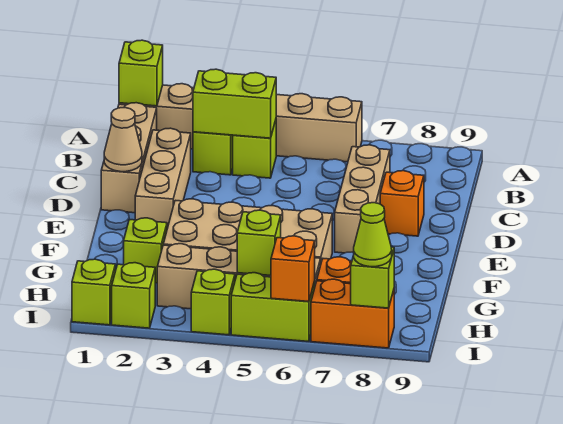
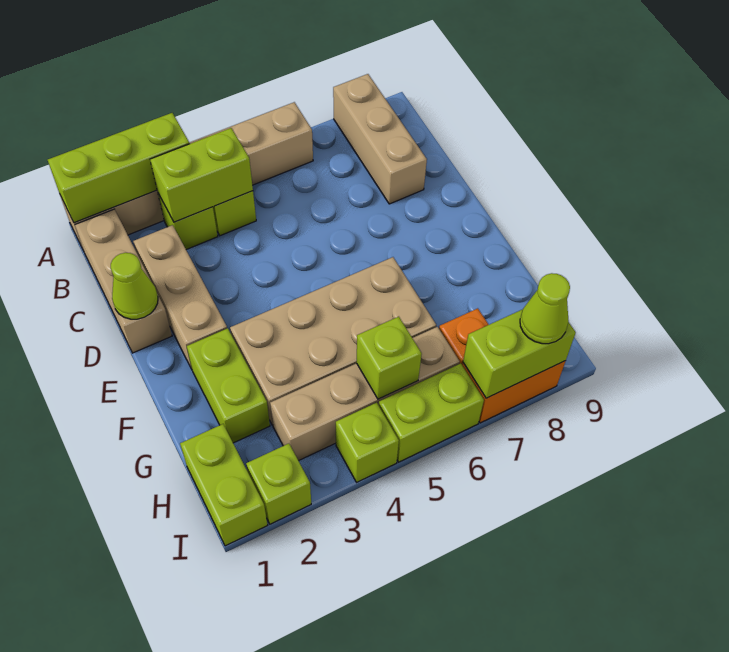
lime 1x1 brick [119,40,163,106] -> lime 1x3 brick [48,113,189,223]
tan 1x3 brick [335,145,390,253] -> tan 1x3 brick moved to [333,74,427,204]
tan 1x1 cone [104,108,142,172] -> lime 1x1 cone [111,253,158,319]
orange 1x1 brick [380,171,424,236] -> none
lime 1x1 brick [124,218,167,283] -> lime 1x2 brick [187,328,270,443]
lime 1x1 brick [72,259,115,325] -> lime 1x2 brick [180,424,267,546]
orange 1x1 brick [271,236,315,302] -> none
lime 1x1 brick [351,247,394,308] -> lime 1x2 brick [463,310,576,398]

